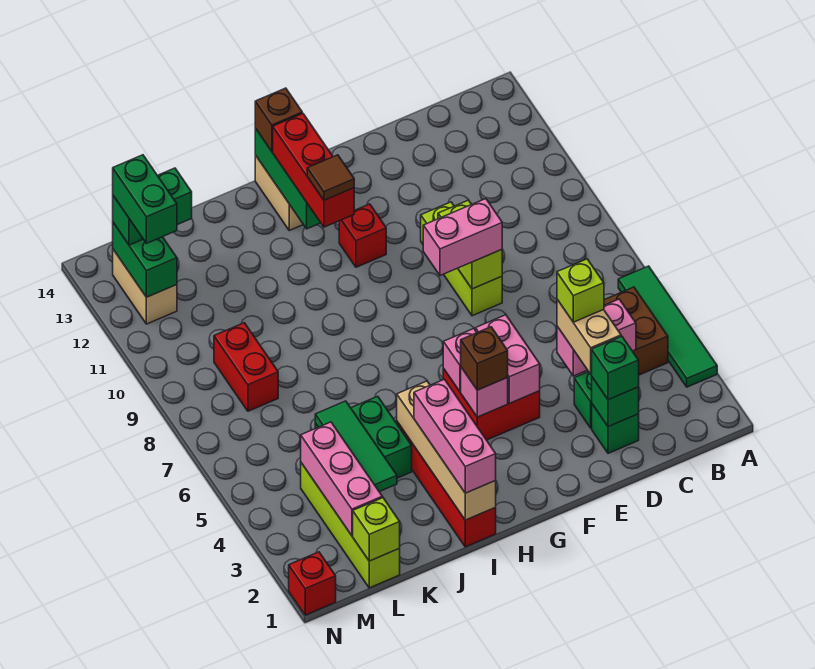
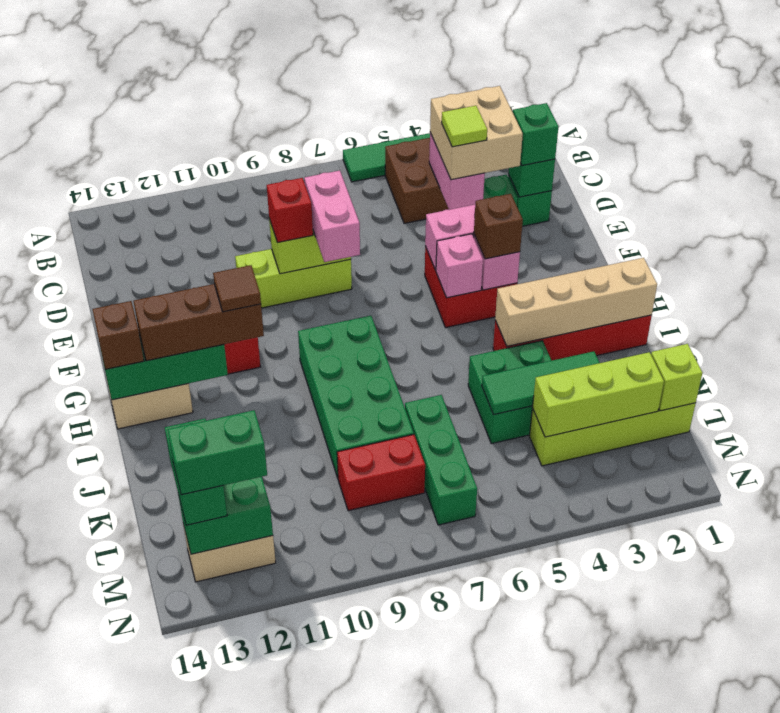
tan 1x2 brick [557,299,621,374] -> tan 2x2 brick [430,86,523,180]
lime 1x1 brick [557,259,604,322] -> lime 1x1 tile [442,106,487,147]
none -> green 2x4 brick [298,316,414,478]
red 1x3 brick [273,113,354,227] -> brown 1x3 brick [134,284,264,361]
pink 1x3 brick [414,379,496,493] -> none
none -> green 1x3 brick [405,395,477,525]
pink 1x3 brick [301,422,382,536] -> lime 1x3 brick [532,352,664,437]
red 1x1 brick [289,552,336,615] -> red 1x1 brick moved to [267,178,313,243]

